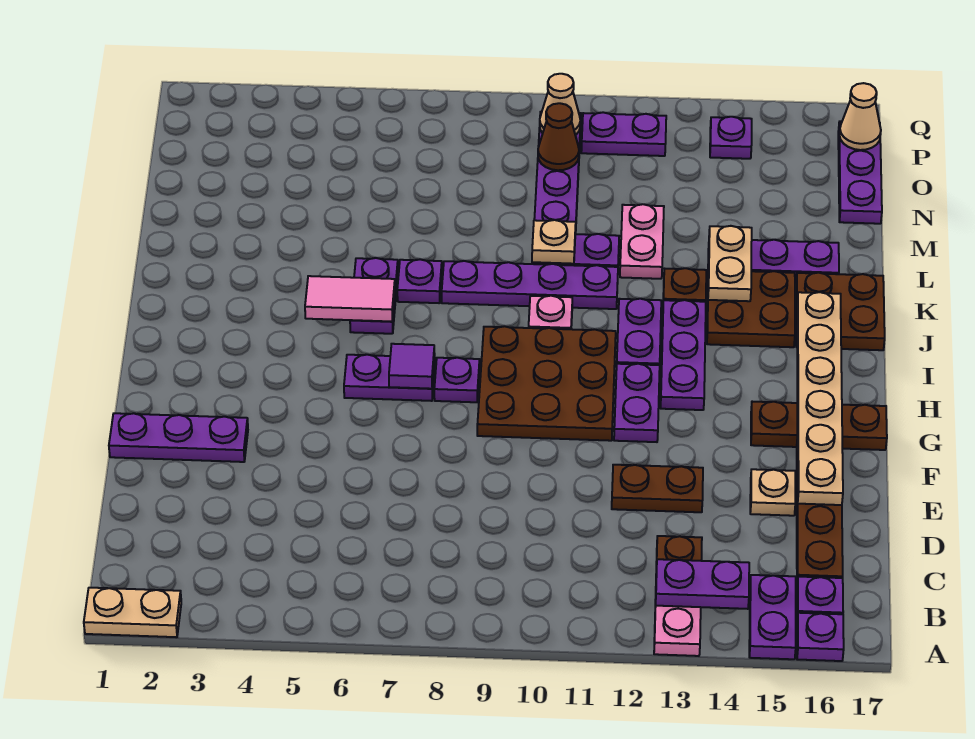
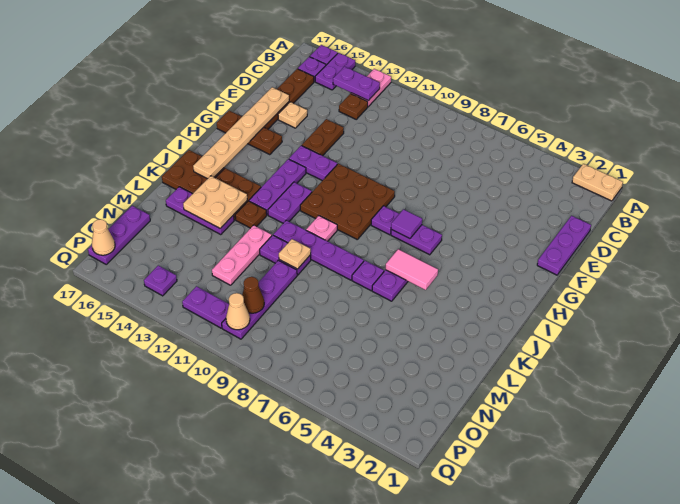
brown 1x2 plate [612,465,703,512] -> brown 1x2 plate turned to [302,119,344,156]
purple 1x3 plate [109,413,248,462] -> purple 1x3 plate turned to [537,216,591,275]
purple 1x2 plate [614,364,660,442] -> purple 1x2 plate turned to [289,145,337,181]
tan 1x2 plate [708,226,752,301] -> tan 2x2 plate [183,176,247,228]
pink 1x2 plate [620,204,664,279] -> pink 1x3 plate [212,225,272,285]

